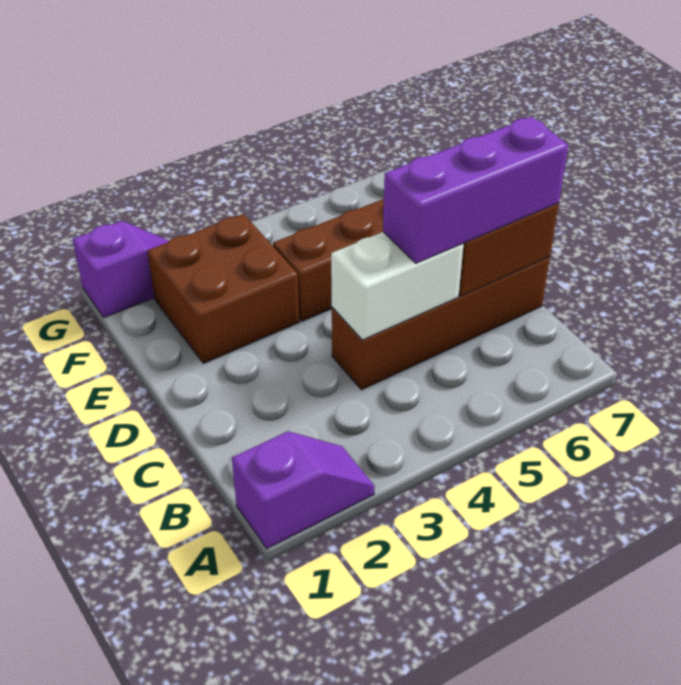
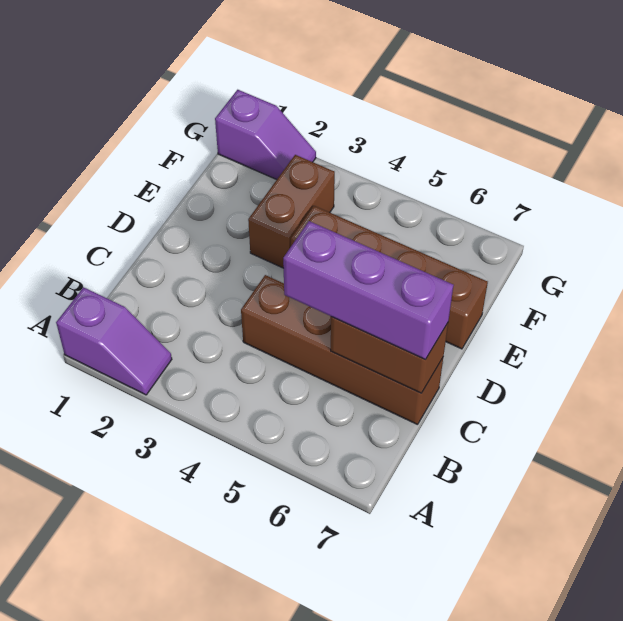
white 1x2 brick [331,232,464,340] -> none
brown 2x2 brick [147,214,299,363] -> brown 1x2 brick [248,155,335,268]

